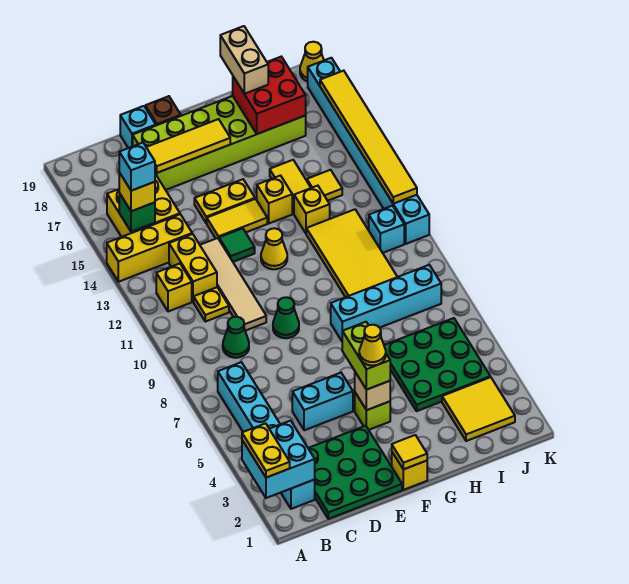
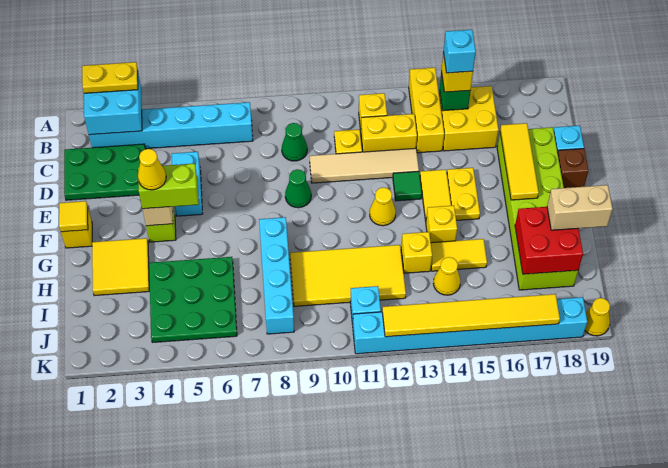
green 3x3 plate [308,426,402,519] -> green 2x3 plate [64,144,145,200]
yellow 2x2 tile [442,377,515,441] -> yellow 2x2 tile moved to [92,238,149,296]
yellow 1x1 tile [307,170,342,201] -> yellow 1x1 cone [433,257,460,295]

